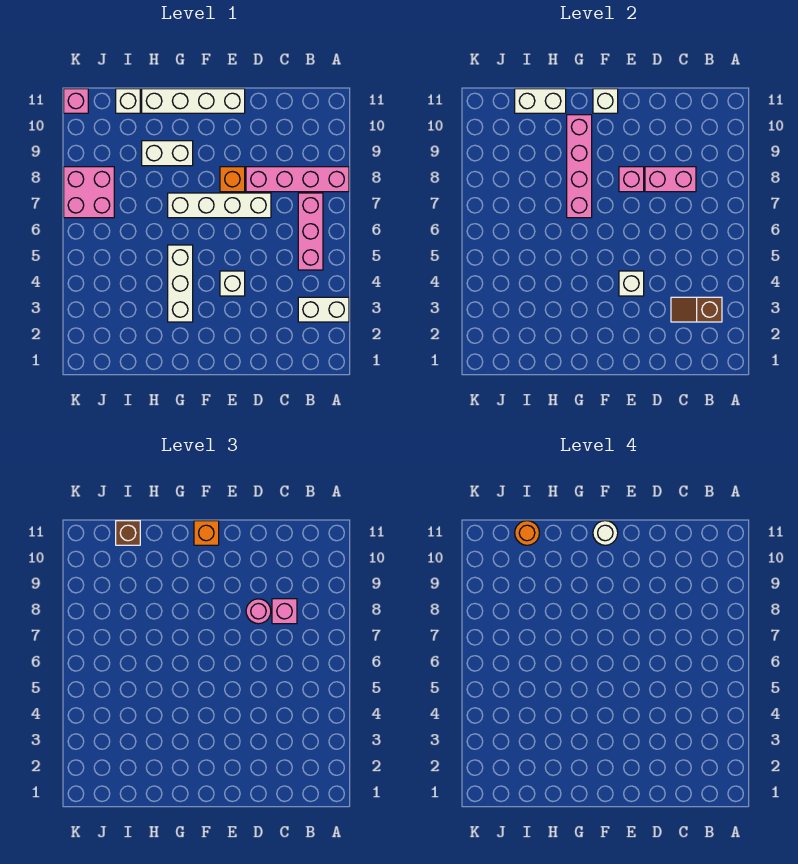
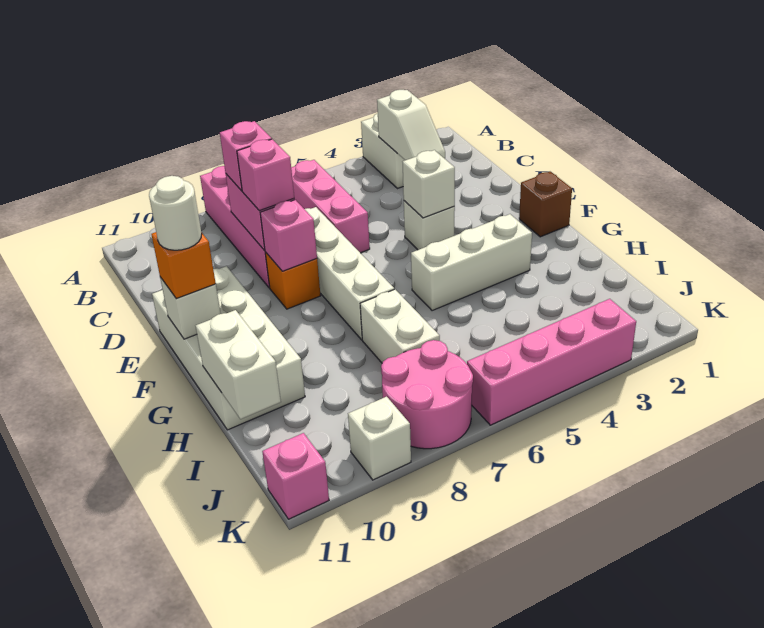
brown 1x2 slope [671,297,722,322] -> white 1x2 slope [377,90,445,160]
pink 1x3 brick [298,193,323,270] -> pink 1x3 brick turned to [291,160,370,253]
pink 1x1 round brick [246,599,271,624] -> pink 1x1 brick [237,139,294,211]
white 1x4 brick [142,89,245,113] -> white 2x4 brick [152,266,305,430]
pink 1x4 brick [567,115,592,218] -> pink 1x4 brick moved to [467,299,636,425]
white 1x2 brick [142,141,193,166] -> white 1x2 brick moved to [360,289,440,363]
white 1x1 brick [116,89,140,113] -> white 1x1 brick moved to [348,397,411,480]
brown 1x1 brick [116,521,140,545] -> brown 1x1 brick moved to [519,172,572,237]
orange 1x1 round brick [515,521,539,545] -> none
pink 2x2 brick [64,167,114,218] -> pink 2x2 round brick [381,340,473,449]

